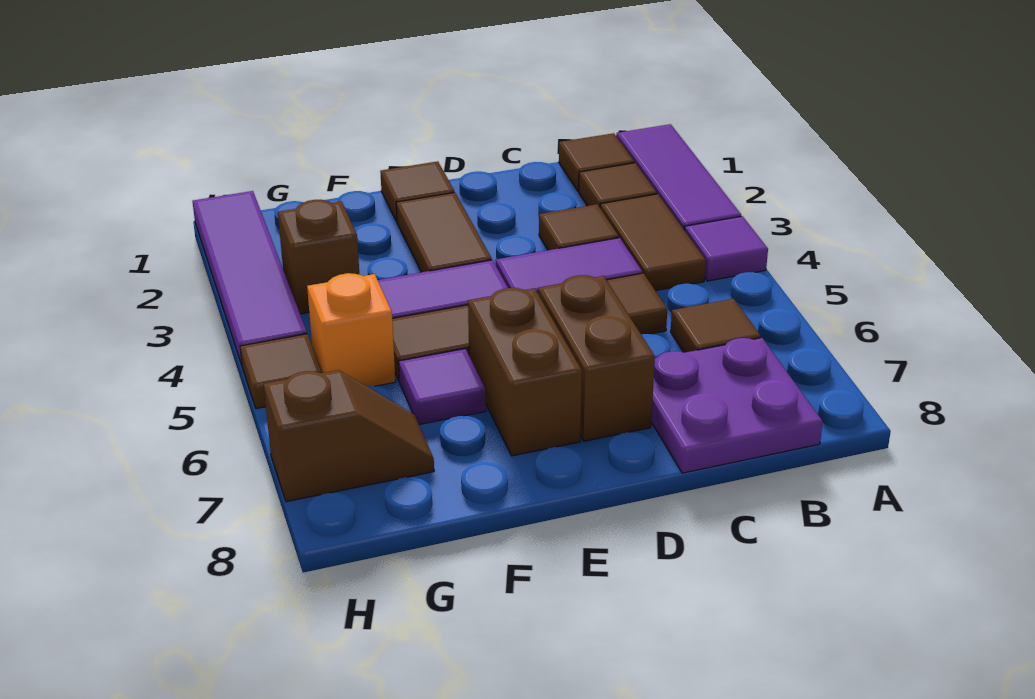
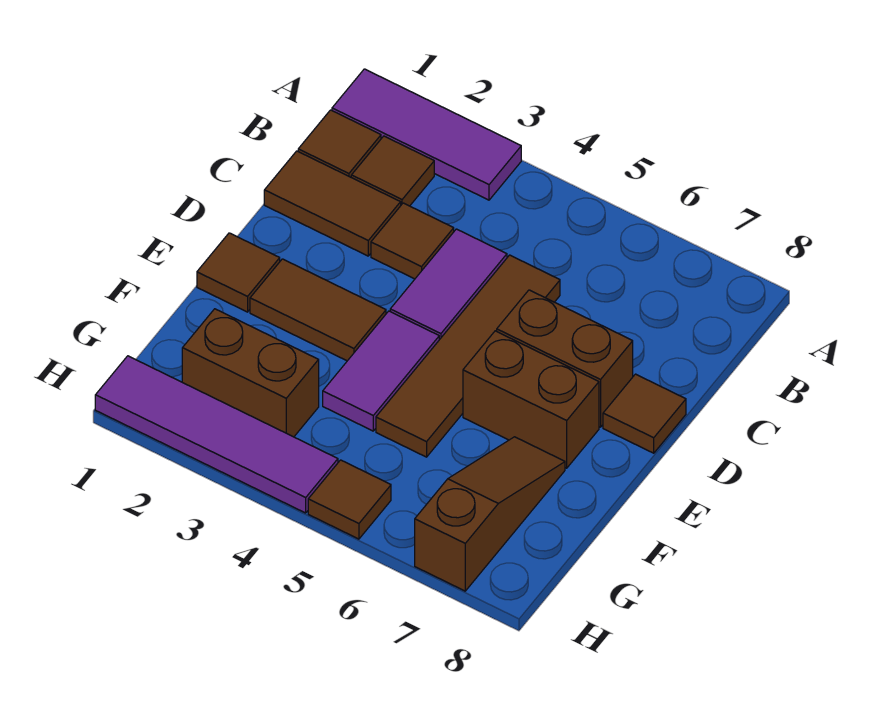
purple 1x1 tile [685,216,768,281] -> none
brown 1x2 tile [600,194,706,291] -> brown 1x2 tile moved to [264,151,401,256]
brown 1x1 tile [671,299,761,353] -> brown 1x1 tile moved to [603,374,686,453]
purple 2x2 plate [651,338,823,473] -> none
purple 1x1 tile [399,349,486,425] -> none
brown 1x1 brick [278,200,359,314] -> brown 1x2 brick [182,309,319,437]
orange 1x1 brick [307,273,395,386] -> none
brown 1x2 slope [264,370,434,502] -> brown 1x3 slope [415,437,565,591]

